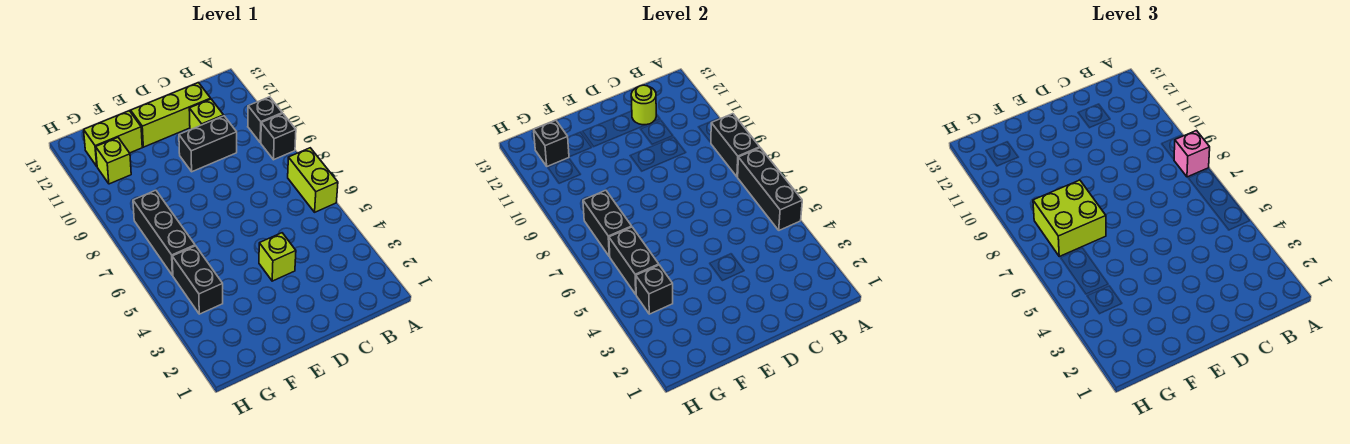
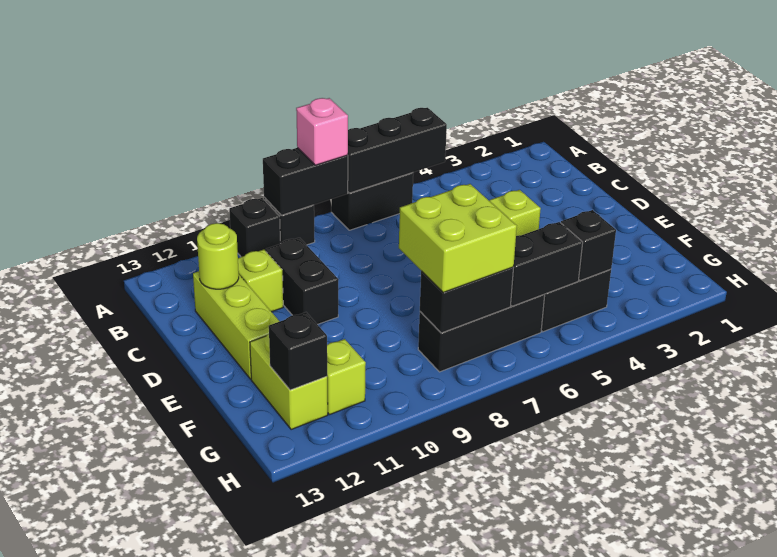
lime 1x2 brick [288,148,338,212] -> black 1x2 brick [331,173,413,230]

